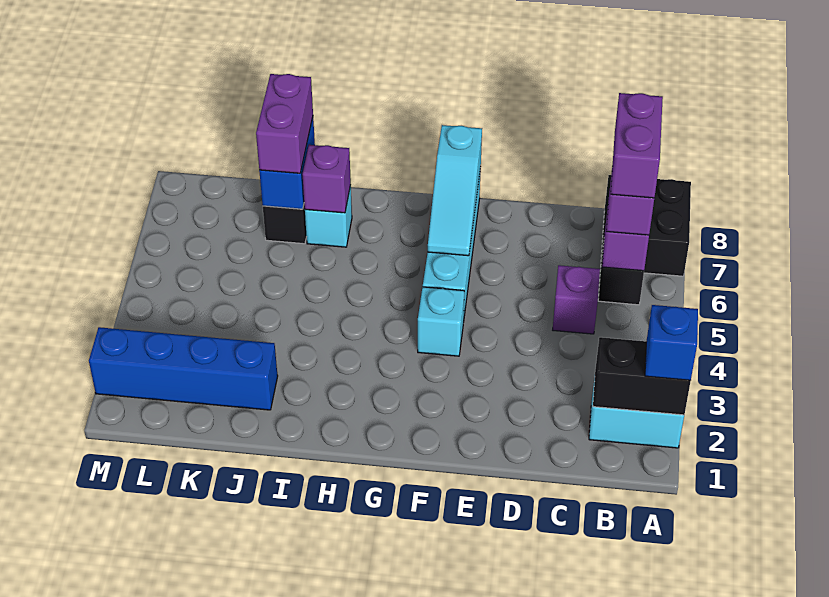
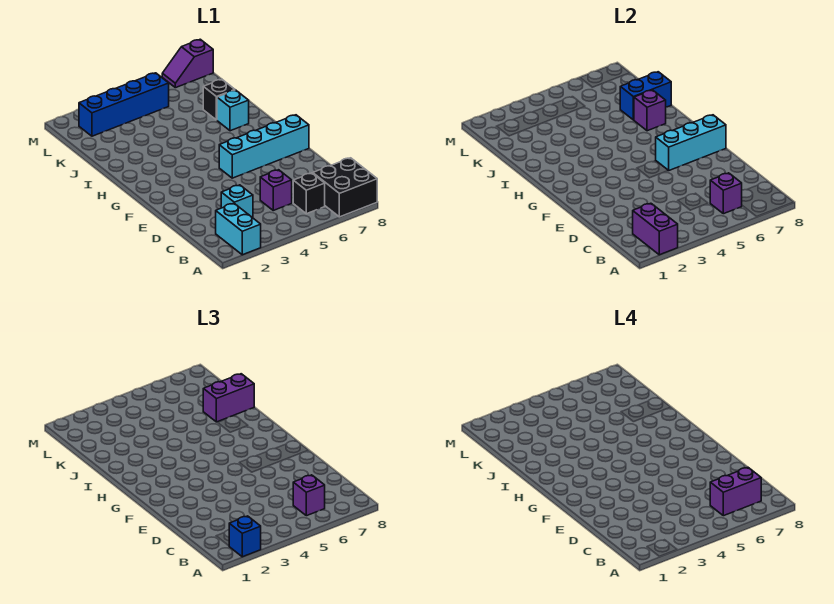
black 1x2 brick [593,337,691,415] -> purple 1x2 brick [633,203,678,255]
cyan 1x1 brick [418,287,464,356] -> cyan 1x1 brick moved to [221,185,253,218]
cyan 1x3 slope [428,125,482,256] -> cyan 1x3 brick [656,115,726,171]
blue 1x4 brick [89,327,278,410] -> blue 1x4 brick turned to [79,73,169,136]
none -> purple 1x2 slope [162,39,213,88]

